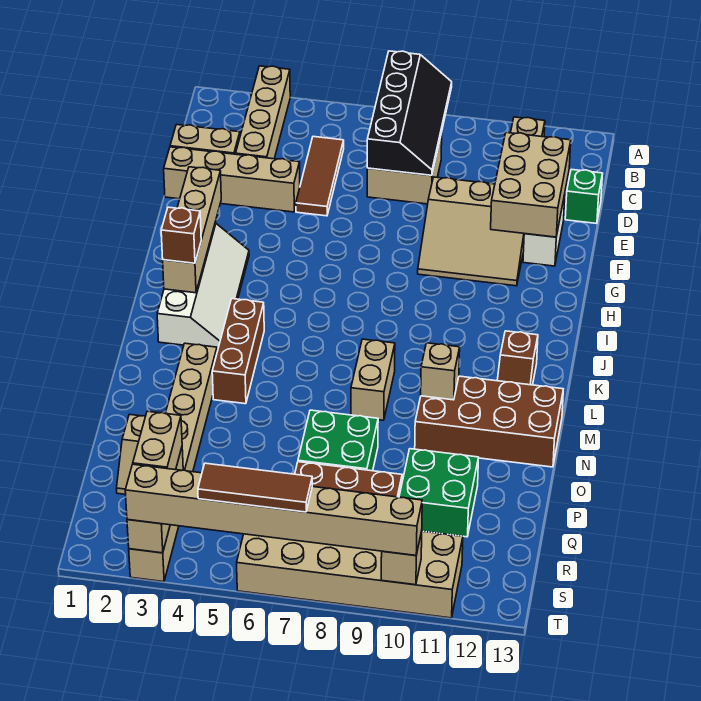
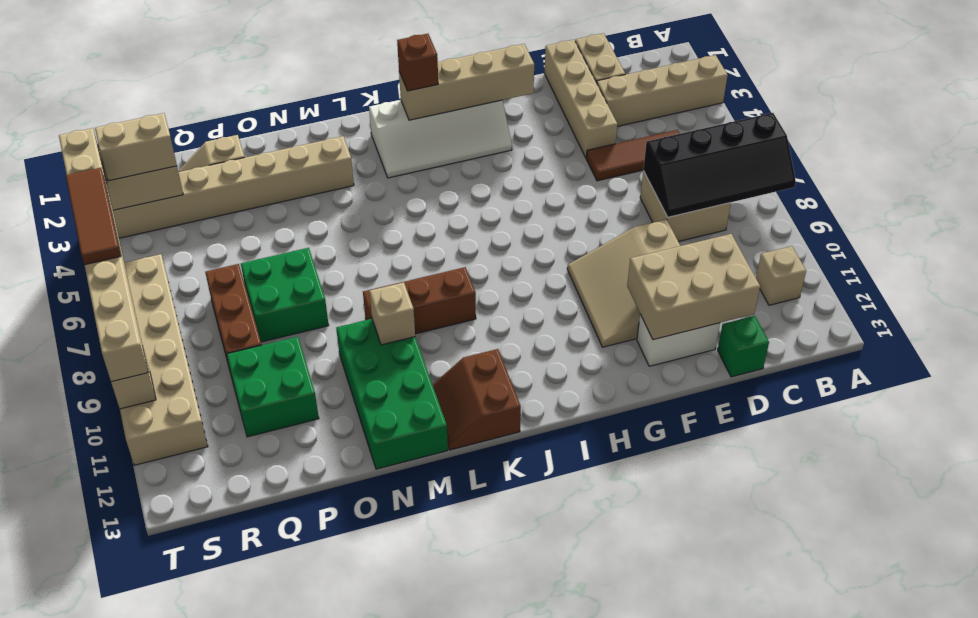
brown 1x3 brick [212,299,264,404] -> brown 1x3 brick moved to [363,267,476,334]
brown 1x2 slope [497,331,538,385] -> brown 2x2 slope [433,349,521,450]
tan 1x2 brick [351,339,395,420] -> none
brown 2x4 brick [415,376,563,467] -> green 2x4 brick [336,319,448,469]

